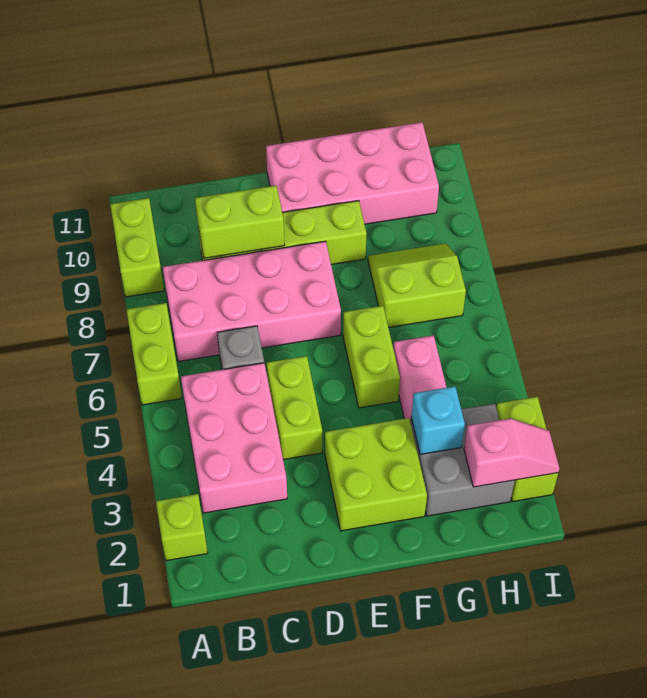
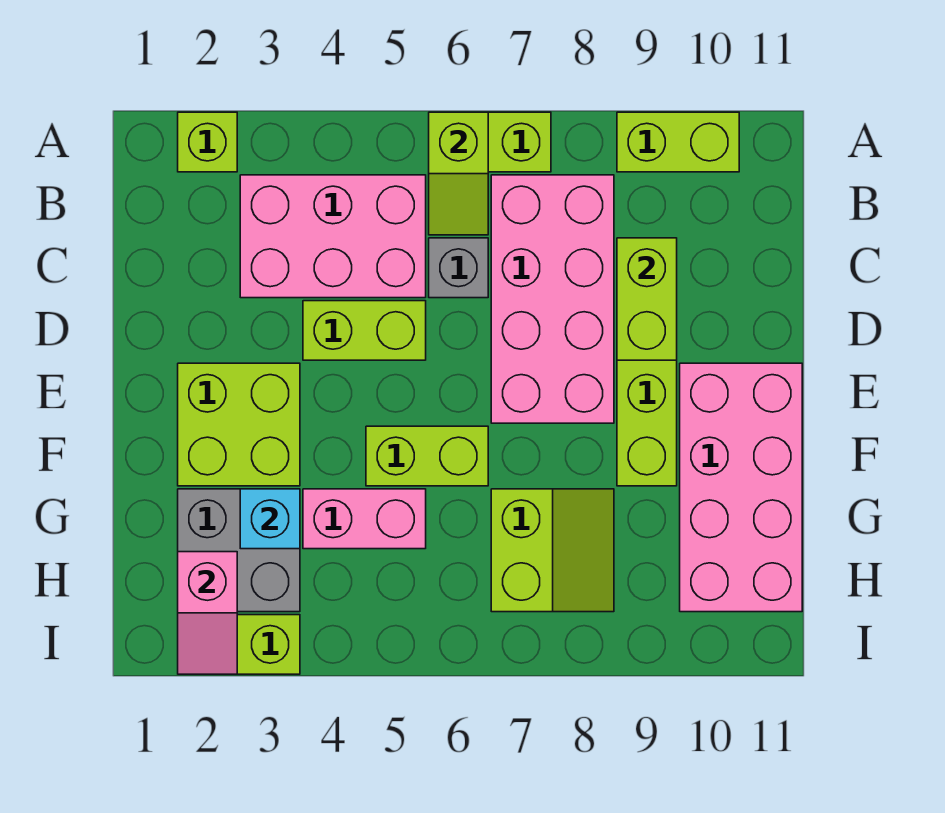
none -> lime 1x2 slope [429,112,488,235]

